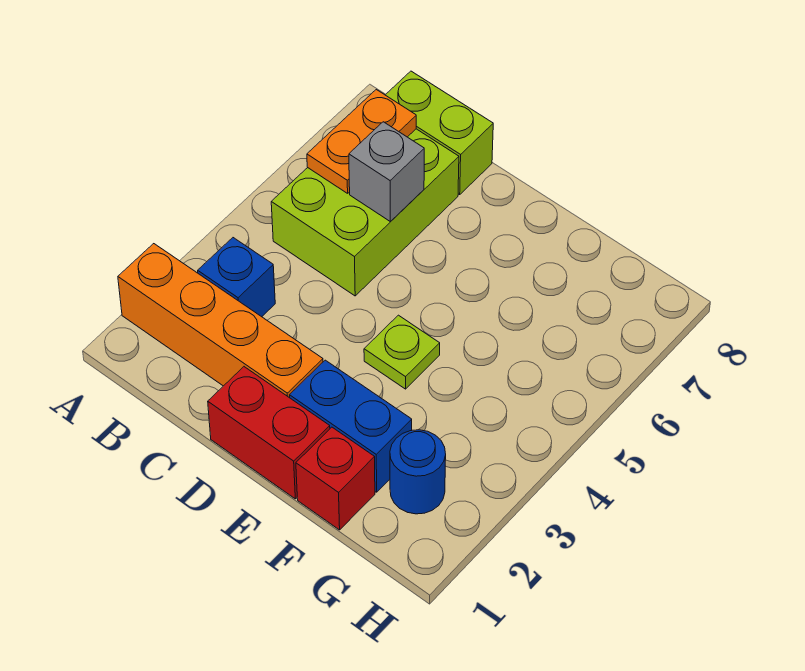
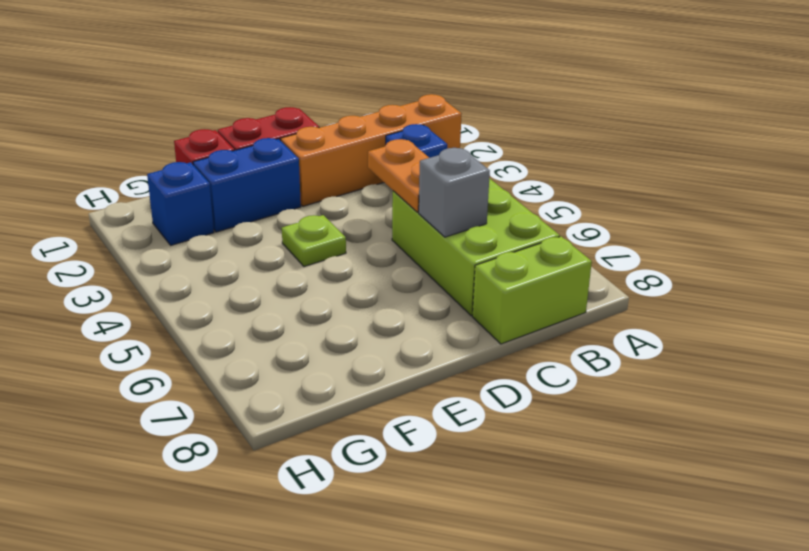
orange 1x2 plate [307,90,416,193] -> orange 1x2 plate moved to [368,139,429,212]
blue 1x1 round brick [390,430,446,514] -> blue 1x1 brick [147,162,214,245]

